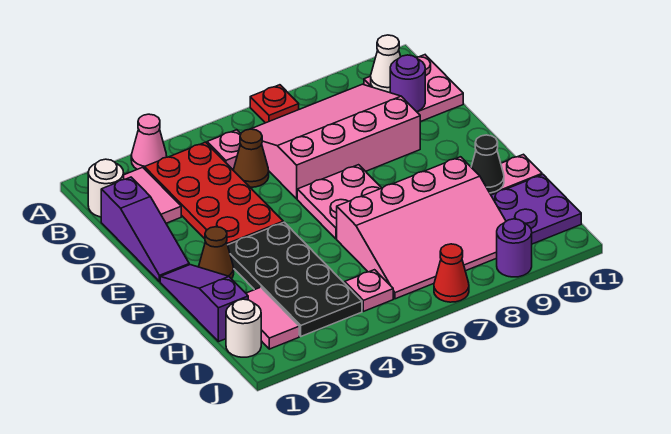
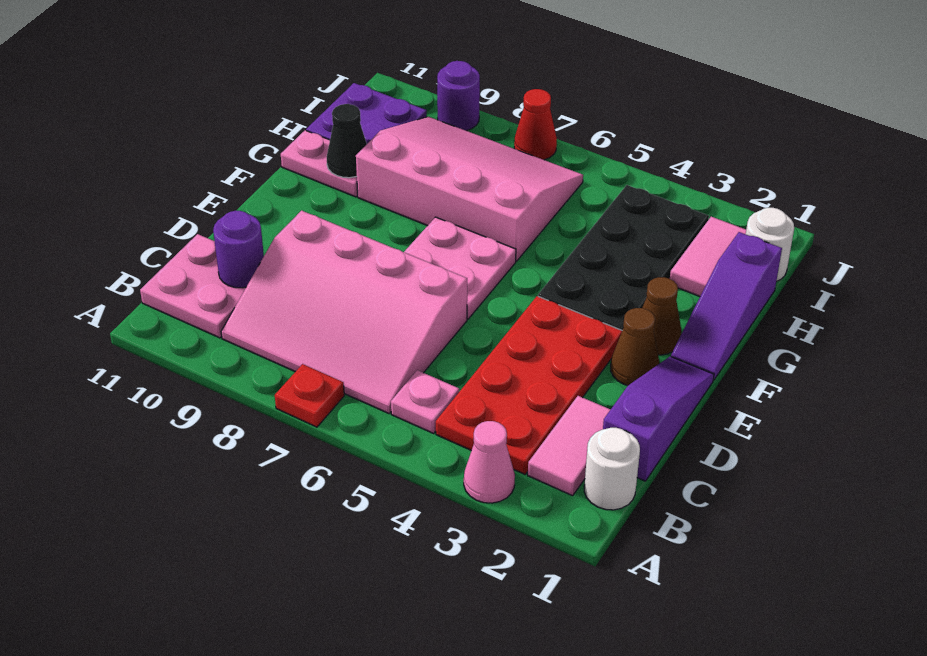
white 1x1 cone [371,35,401,93] -> none
brown 1x1 cone [233,129,269,187] -> brown 1x1 cone moved to [611,308,659,385]
pink 1x1 plate [345,270,393,311] -> none

